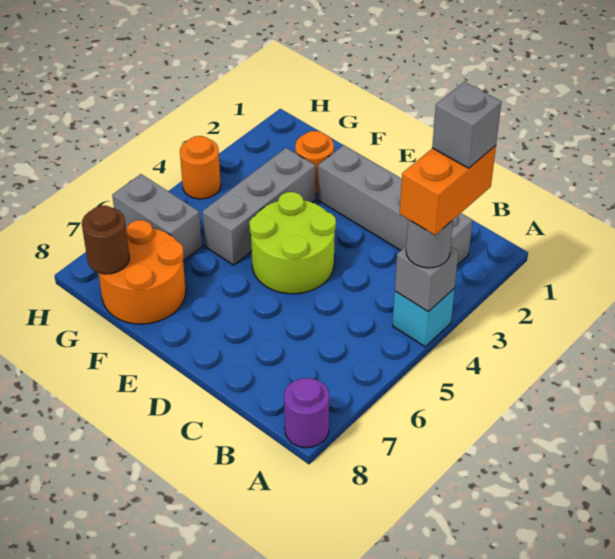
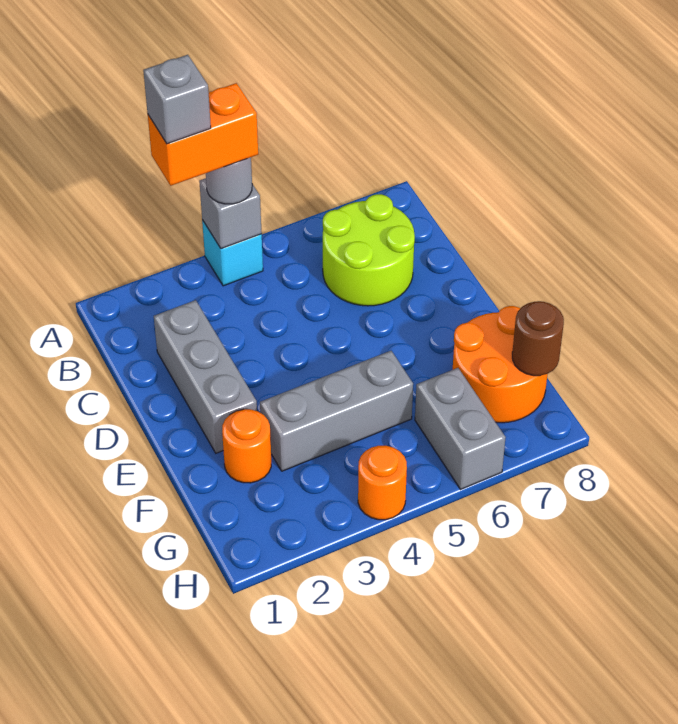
purple 1x1 round brick [284,378,329,448] -> none
grey 1x4 brick [318,145,473,265] -> grey 1x3 brick [154,300,257,453]
lime 2x2 round brick [249,192,336,294] -> lime 2x2 round brick moved to [323,194,415,306]

